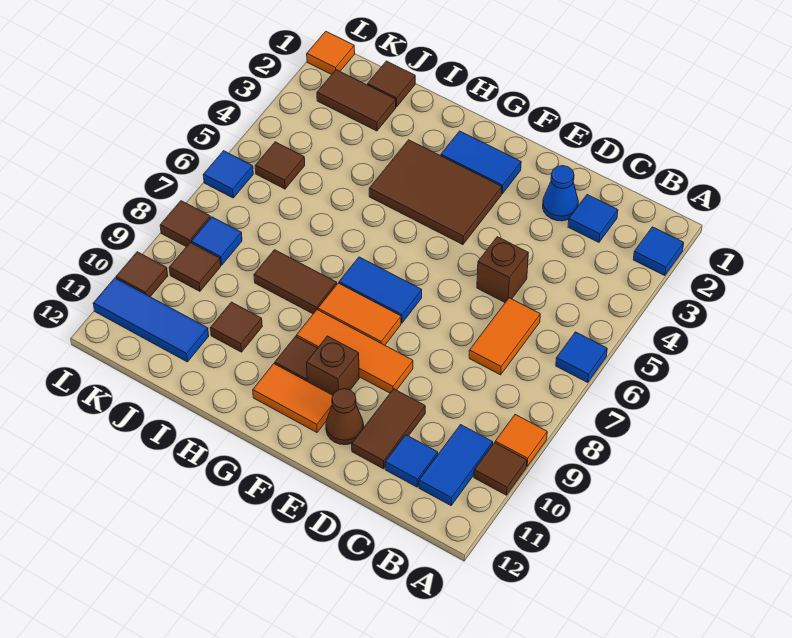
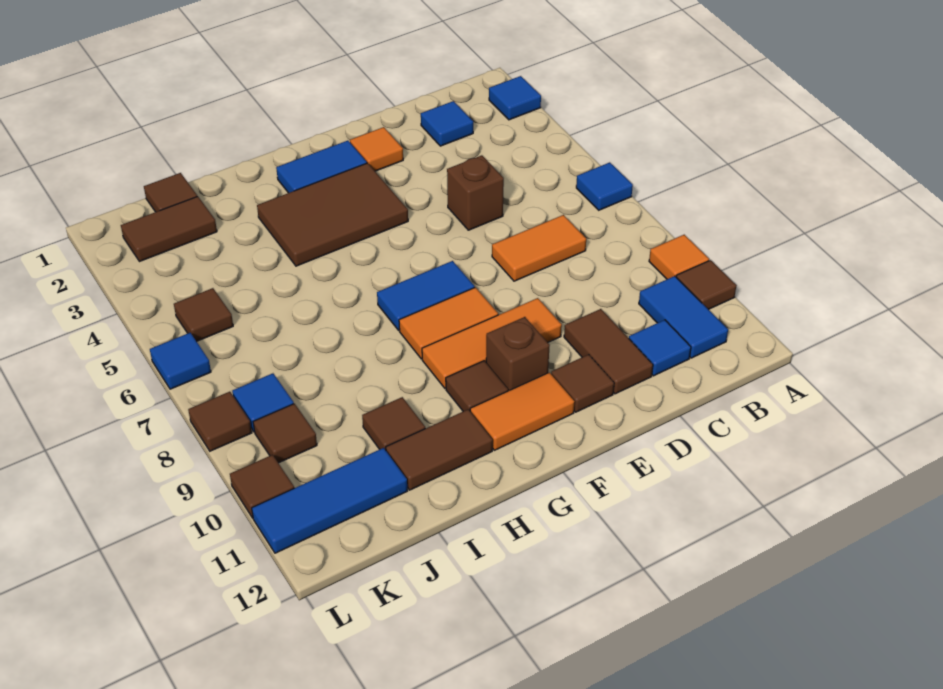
orange 1x2 tile [469,298,540,375] -> orange 1x2 tile turned to [492,215,586,281]
blue 1x1 cone [543,166,578,221] -> none
brown 1x1 cone [326,389,364,445] -> brown 1x1 tile [551,354,614,412]
brown 1x2 tile [254,250,337,314] -> brown 1x2 tile moved to [386,409,493,490]
orange 1x1 tile [307,31,355,75] -> orange 1x1 tile moved to [350,127,403,171]

